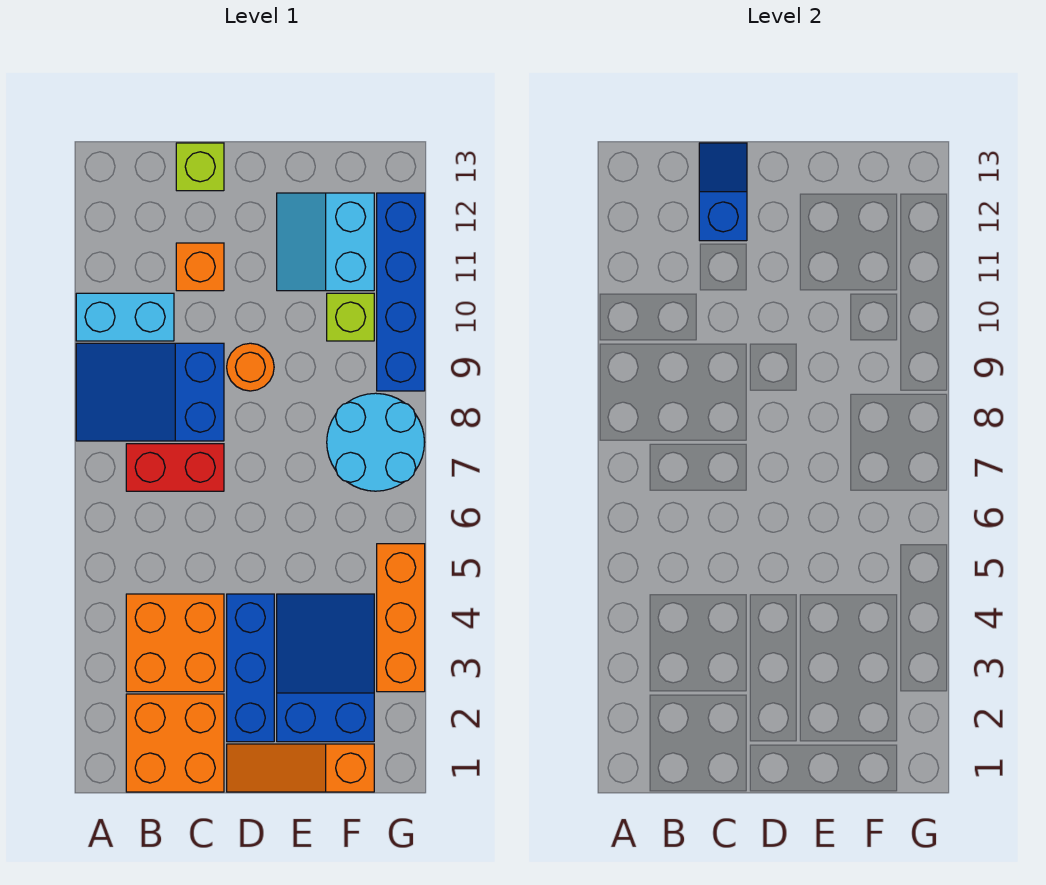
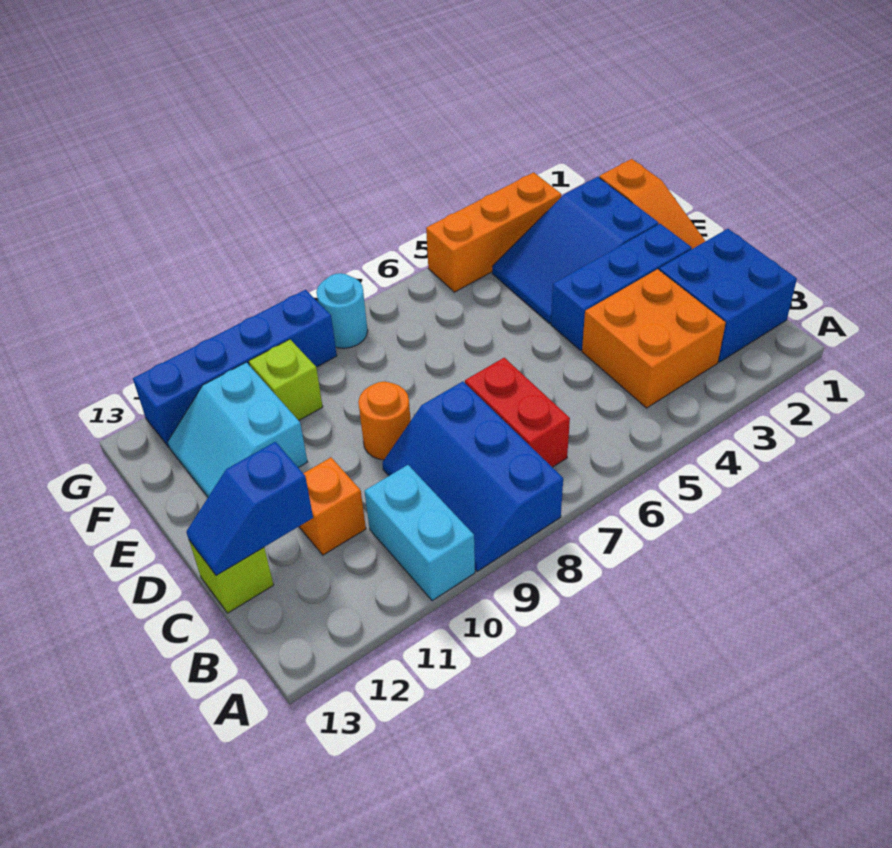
blue 2x3 slope [76,343,224,441] -> blue 2x3 slope turned to [382,382,563,571]
orange 2x2 brick [126,694,224,792] -> blue 2x2 brick [659,229,797,362]
cyan 2x2 slope [277,193,374,291] -> cyan 2x2 slope turned to [168,362,307,497]
cyan 2x2 round brick [327,393,425,491] -> cyan 1x1 round brick [317,273,368,348]

